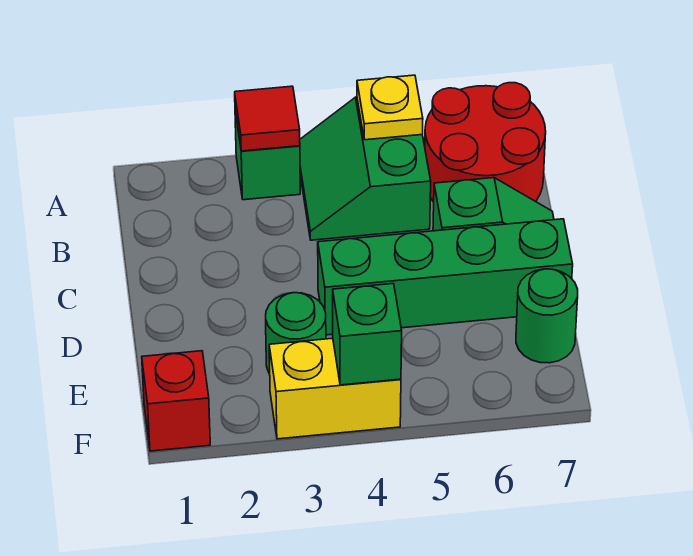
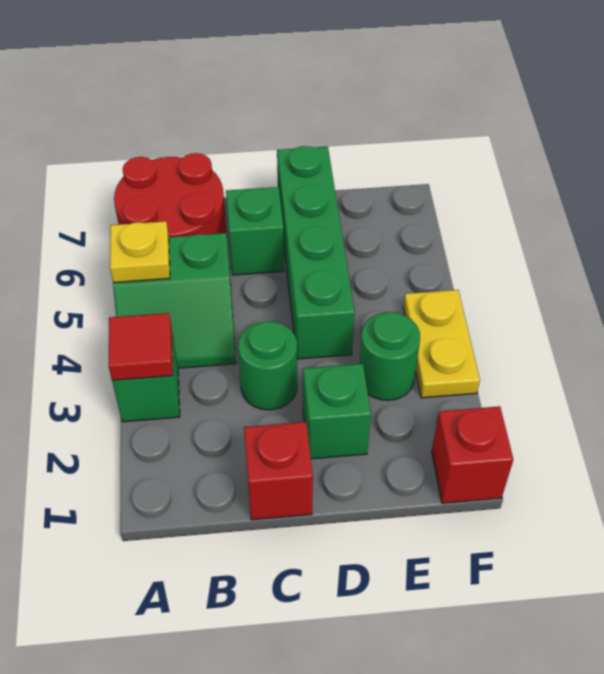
none -> red 1x1 brick [244,422,313,520]
green 1x1 round brick [516,269,578,363] -> green 1x1 round brick moved to [238,321,297,410]
yellow 1x2 brick [269,338,401,439] -> yellow 1x2 plate [403,290,480,398]
green 1x1 brick [333,284,402,385] -> green 1x1 brick moved to [303,364,371,459]

